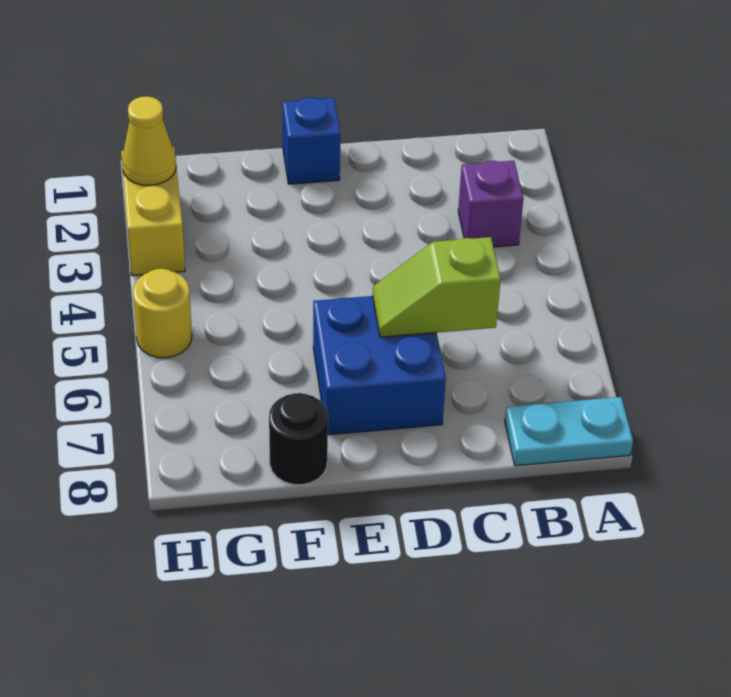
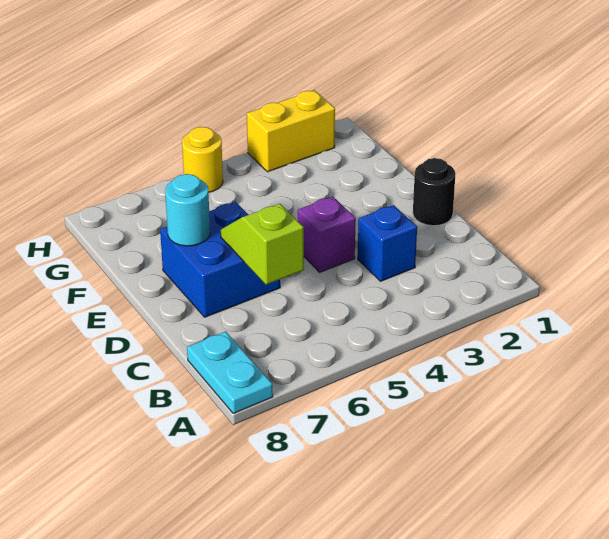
purple 1x1 brick [458,161,524,247] -> purple 1x1 brick moved to [298,197,356,272]
blue 1x1 brick [282,97,340,184] -> blue 1x1 brick moved to [358,205,417,281]
none -> cyan 1x1 round brick [165,174,210,246]
black 1x1 round brick [269,393,328,485] -> black 1x1 round brick moved to [413,158,455,226]
yellow 1x1 cone [122,96,176,185] -> none

